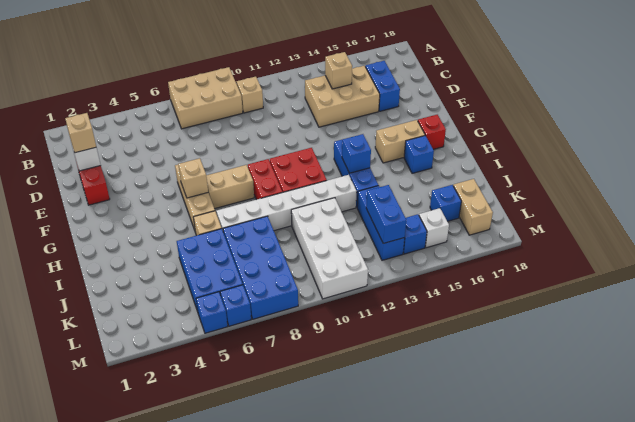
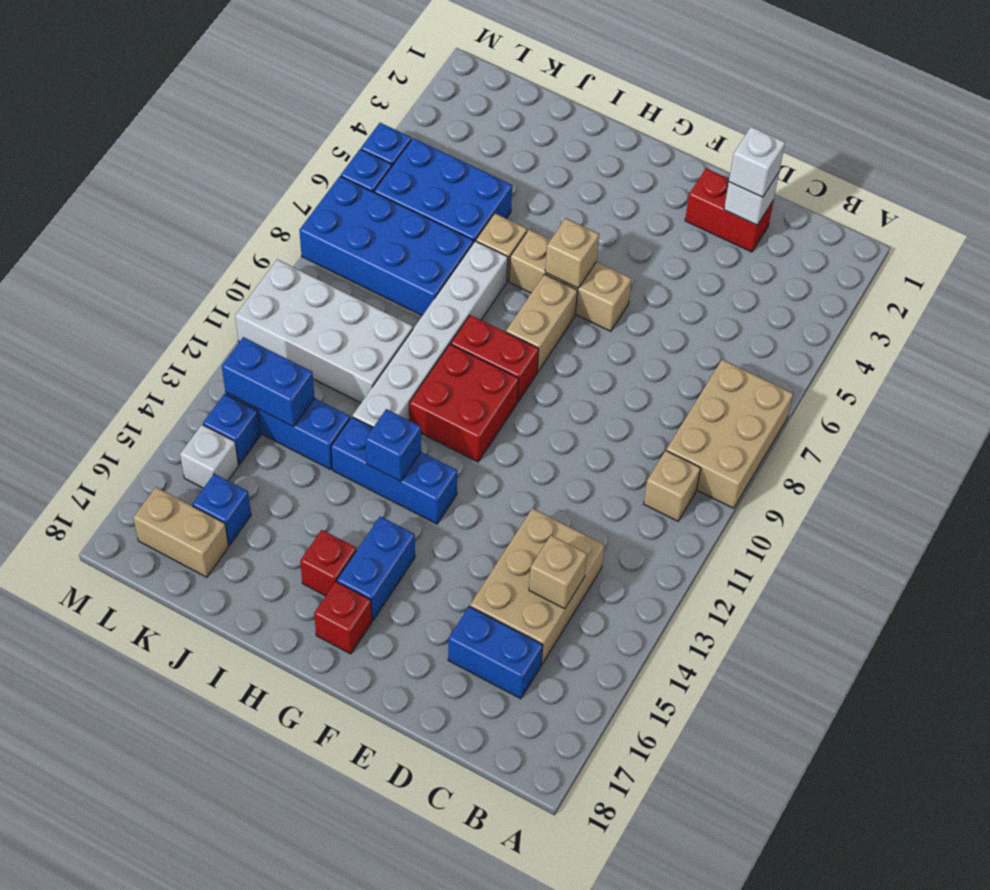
tan 1x1 brick [65,113,96,153] -> white 1x1 brick [729,127,785,197]
tan 1x2 brick [375,120,425,163] -> blue 1x2 brick [337,516,415,621]
blue 1x1 brick [404,136,434,173] -> red 1x1 brick [300,530,356,596]

